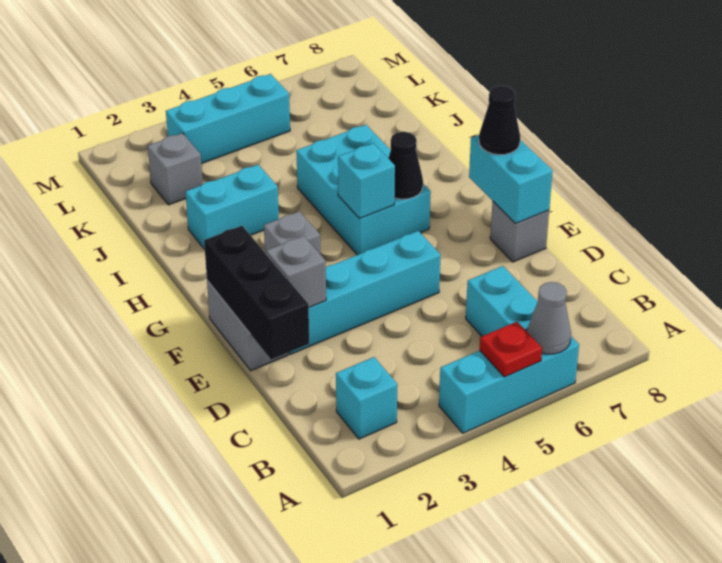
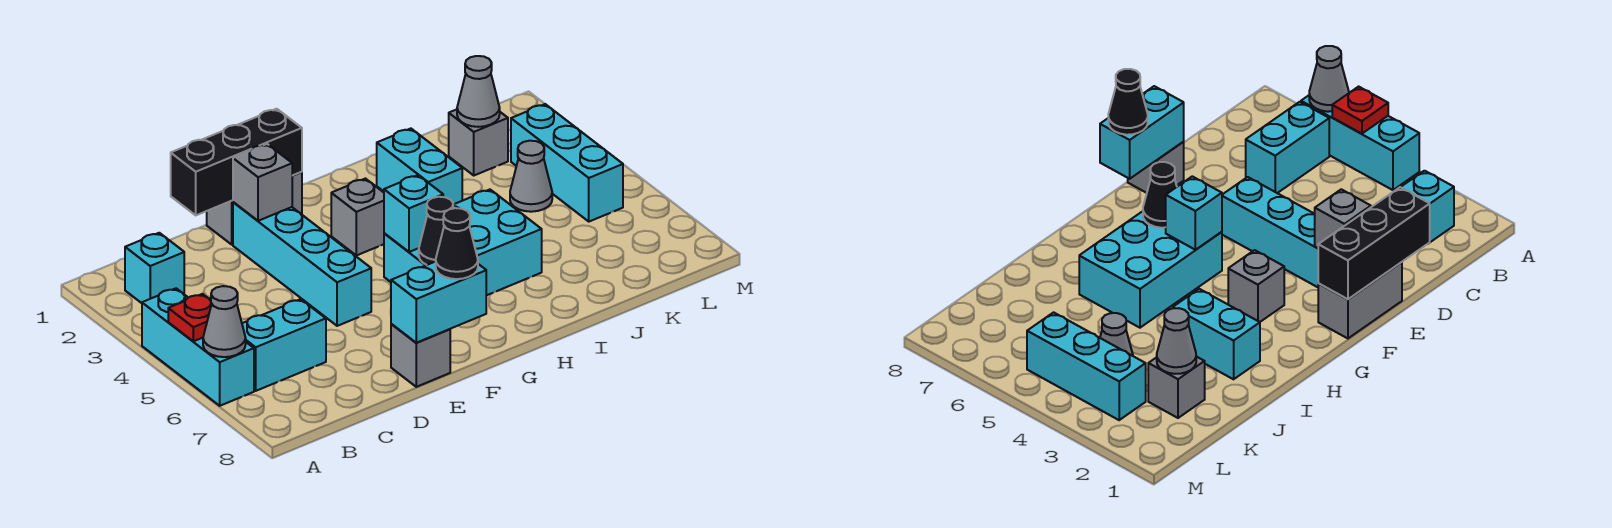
none -> grey 1x1 cone [457,56,500,127]
none -> grey 1x1 cone [510,141,552,212]

